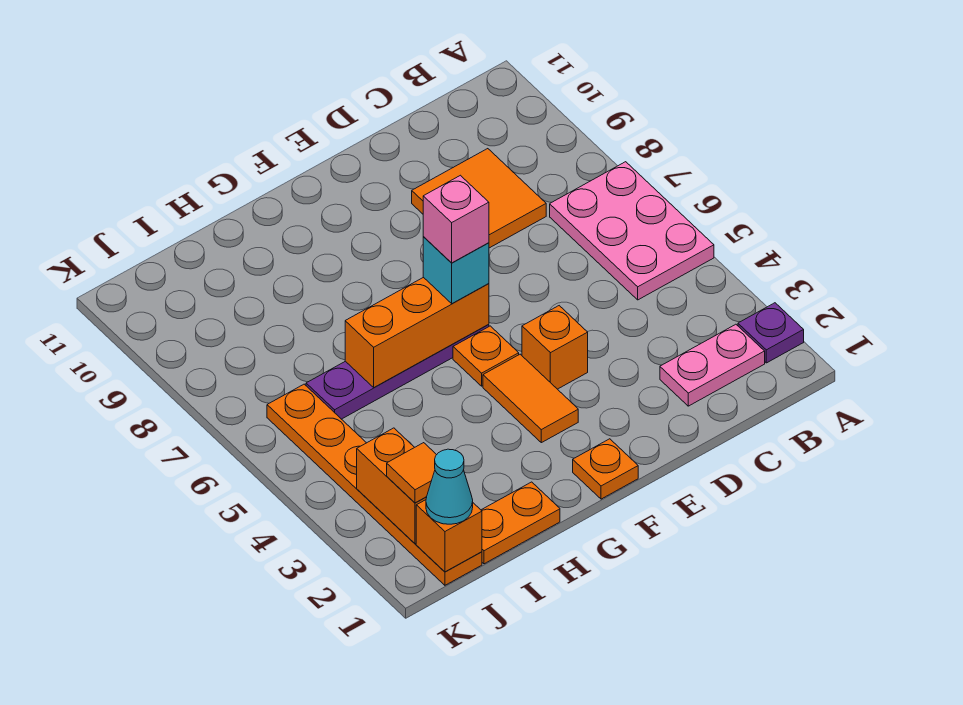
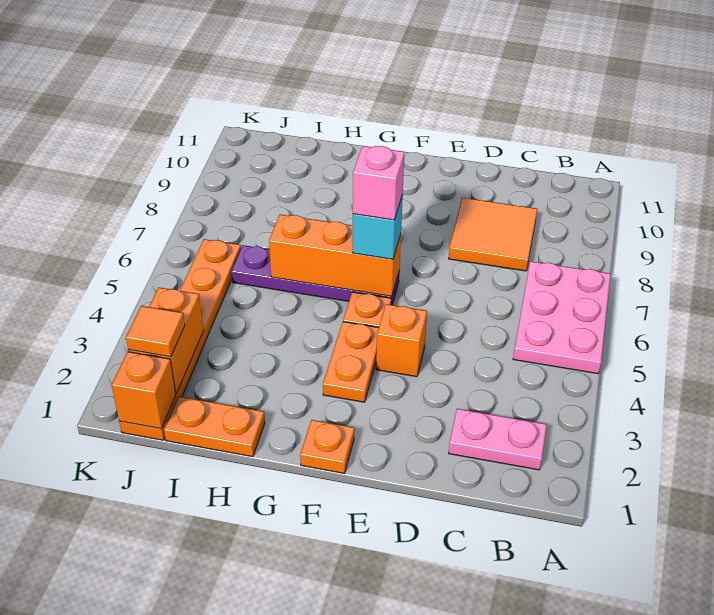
purple 1x1 plate [738,303,804,363] -> none
orange 1x2 tile [483,354,578,443] -> orange 1x2 plate [323,322,379,402]
cyan 1x1 cone [426,449,473,524] -> none

